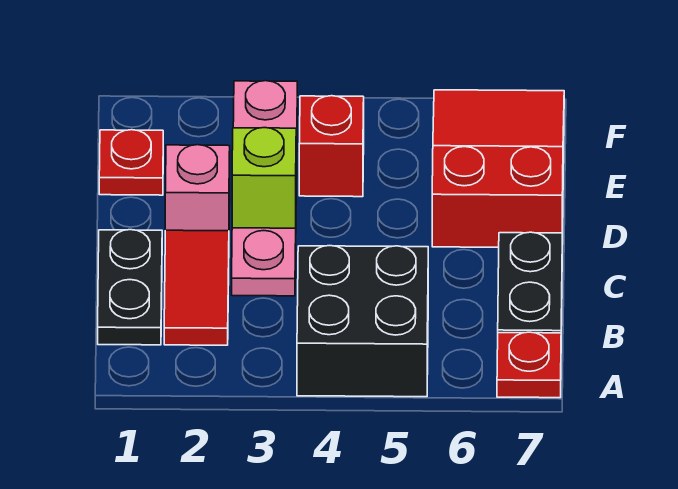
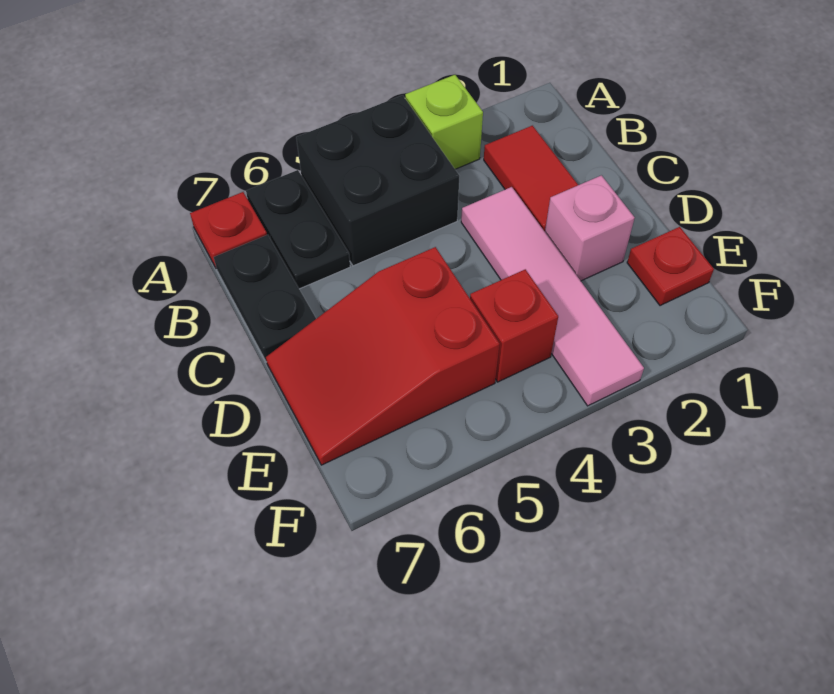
black 1x2 plate [98,230,162,345] -> black 1x2 plate moved to [246,170,350,289]
pink 1x4 plate [232,81,297,296] -> pink 1x4 tile [461,187,644,406]
lime 1x1 brick [232,128,296,228] -> lime 1x1 brick moved to [405,75,483,169]
red 2x3 slope [432,90,564,247] -> red 2x3 slope turned to [266,247,500,465]

